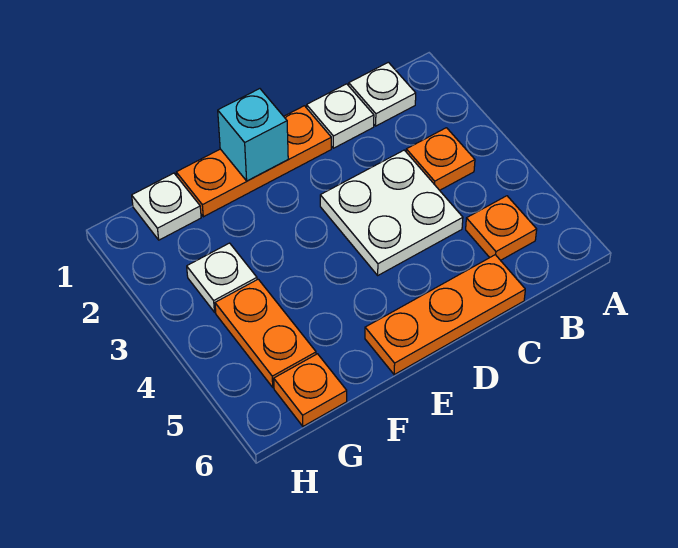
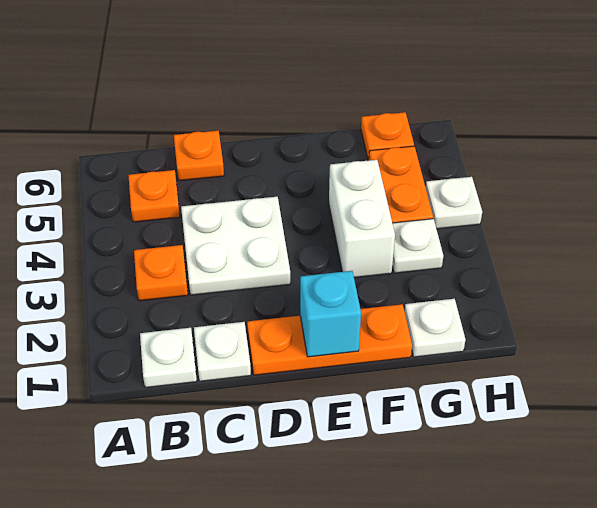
orange 1x3 plate [365,255,525,375] -> orange 1x1 plate [174,131,224,181]
none -> white 1x2 brick [329,160,395,277]
none -> white 1x1 plate [426,177,482,229]

